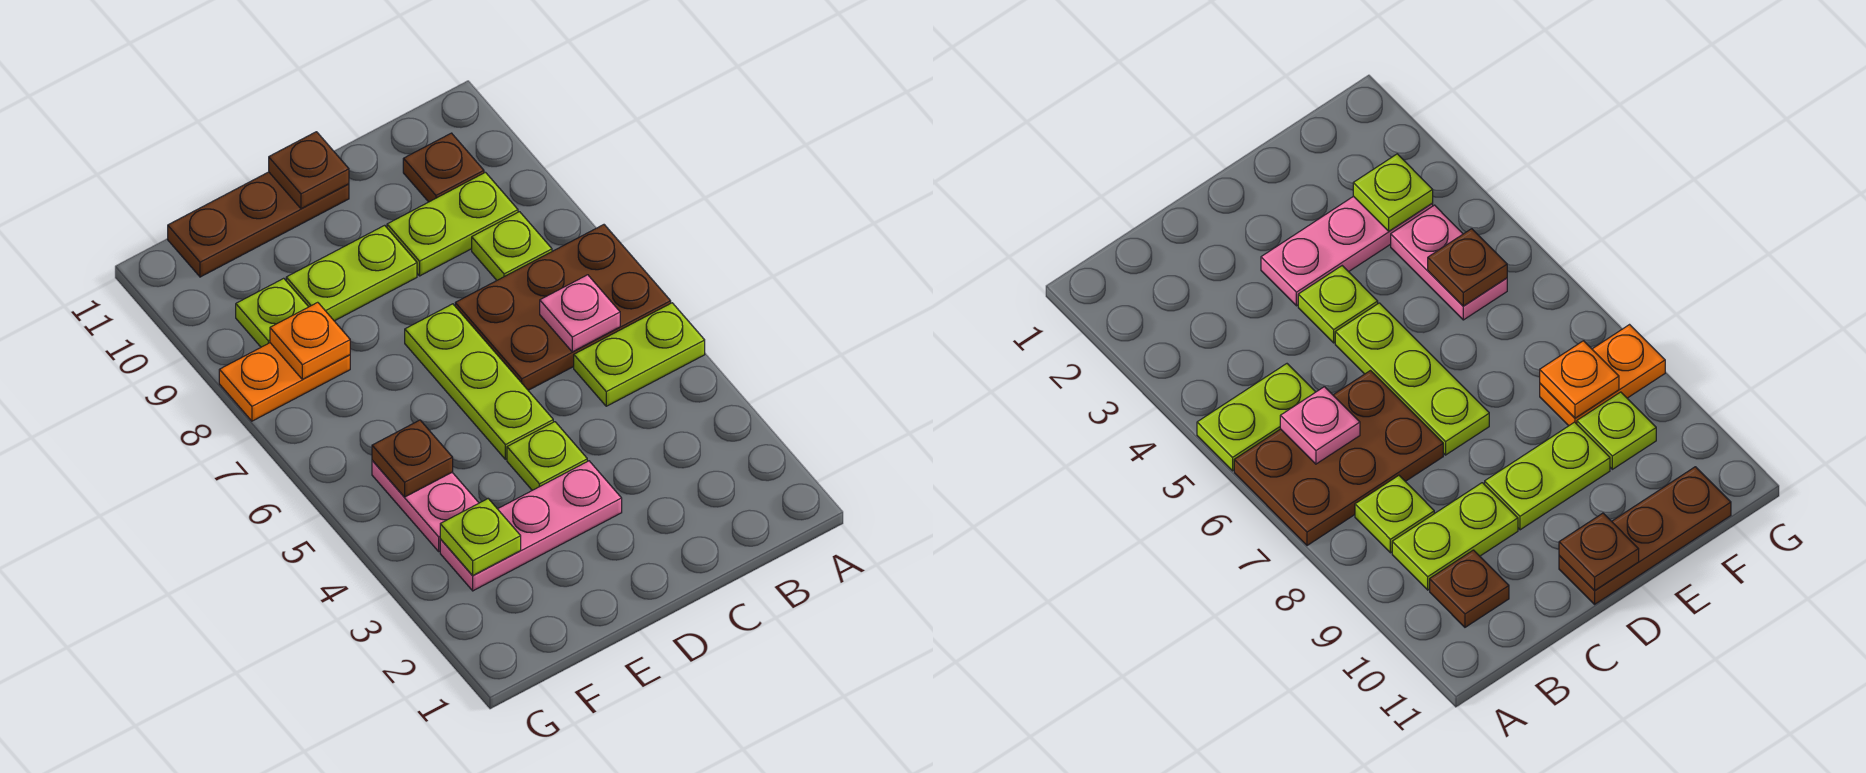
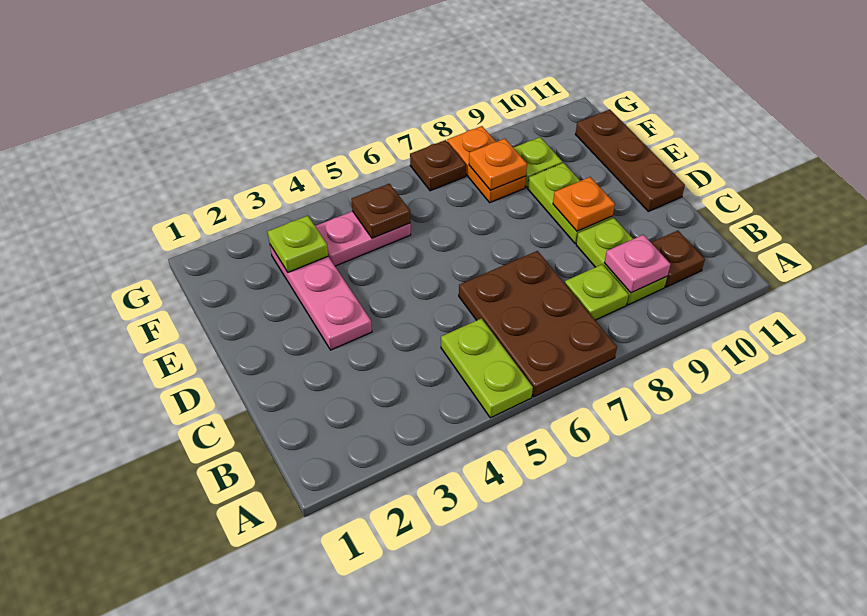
pink 1x1 plate [540,275,620,352] -> pink 1x1 plate moved to [605,235,671,293]
lime 1x1 plate [507,422,587,490] -> none
lime 1x3 plate [405,304,553,459] -> none
none -> orange 1x1 plate [553,177,615,231]
brown 1x1 plate [269,132,349,209] -> brown 1x1 plate moved to [410,140,466,191]

